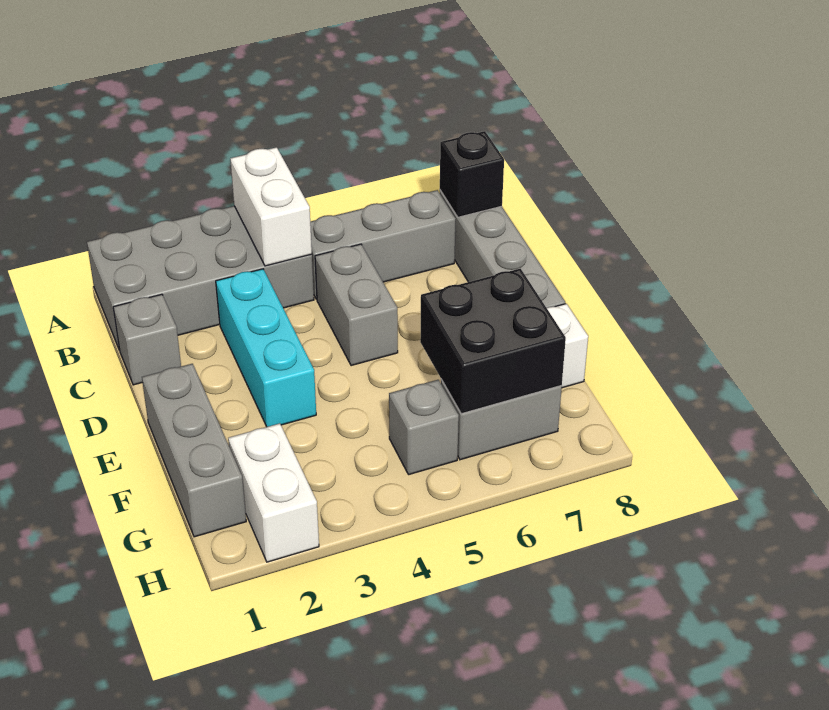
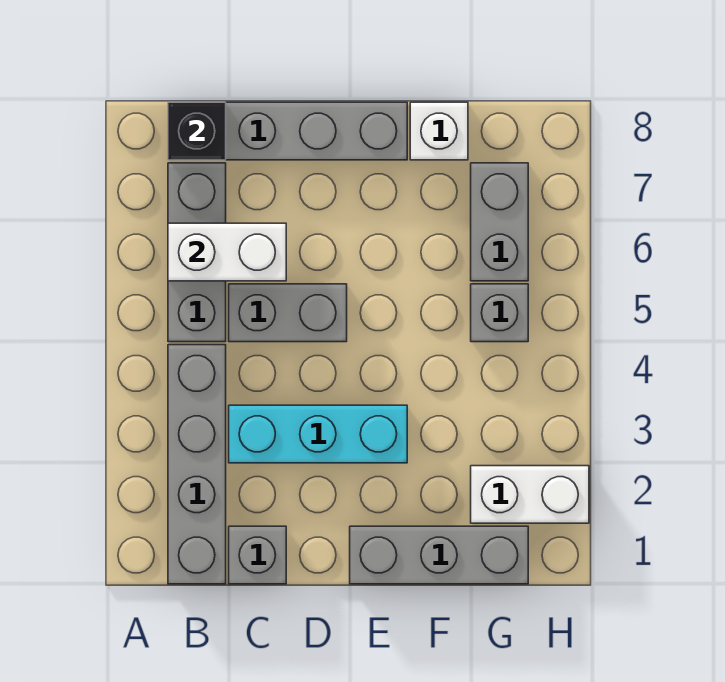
grey 2x4 brick [87,206,314,350] -> grey 1x4 brick [168,345,226,584]
white 1x2 brick [230,147,312,266] -> white 1x2 brick moved to [168,223,286,281]
black 2x2 brick [420,268,566,414] -> none

